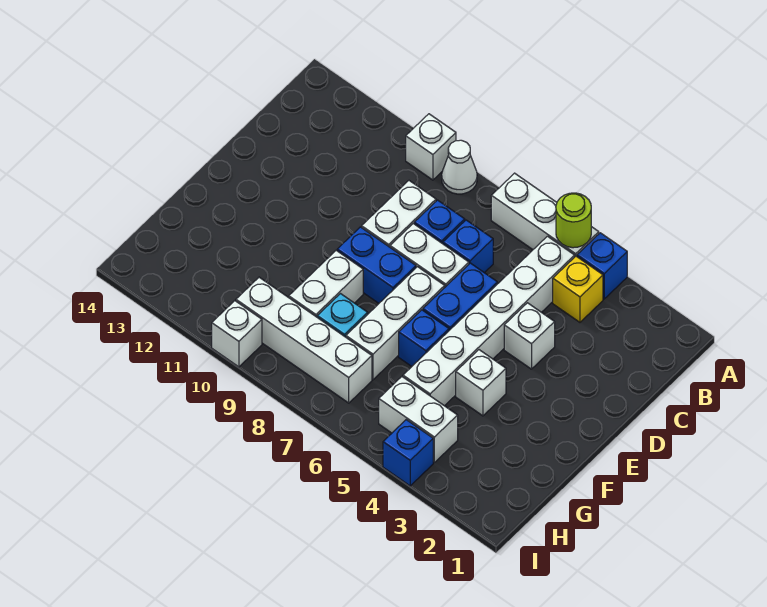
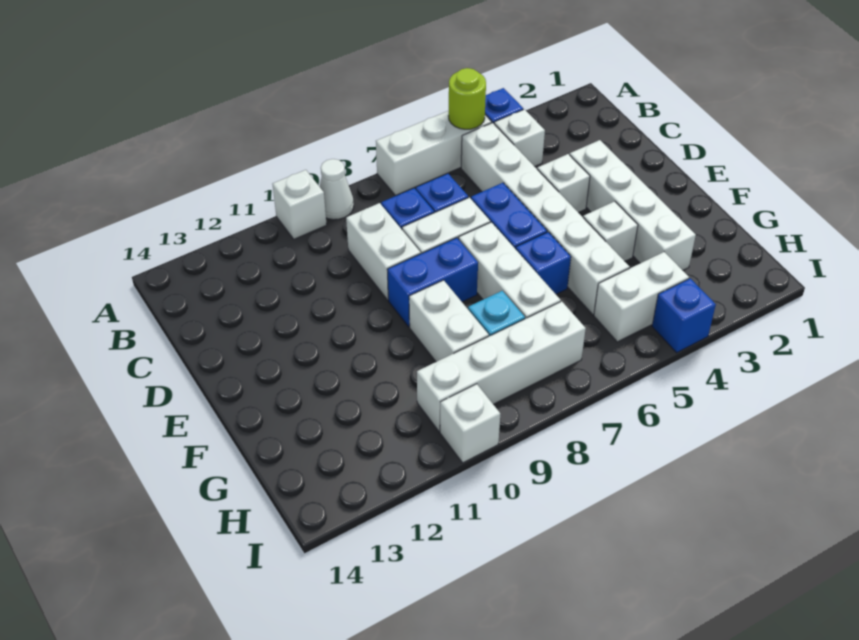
yellow 1x1 brick [553,256,603,322] -> white 1x1 brick [494,109,545,167]
none -> white 1x4 brick [570,140,696,270]

